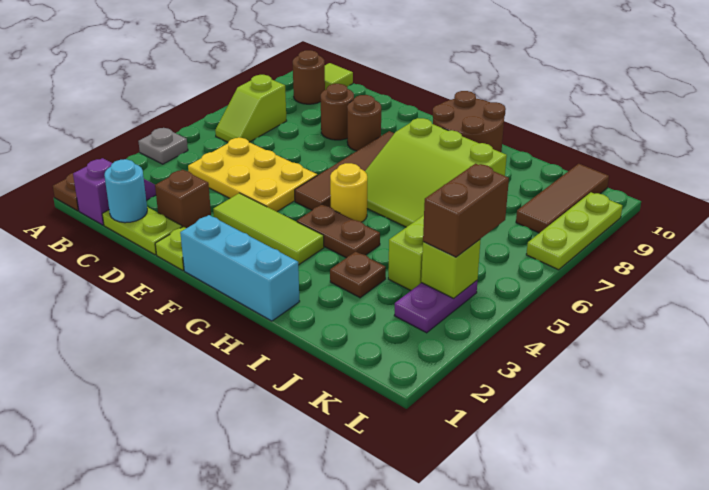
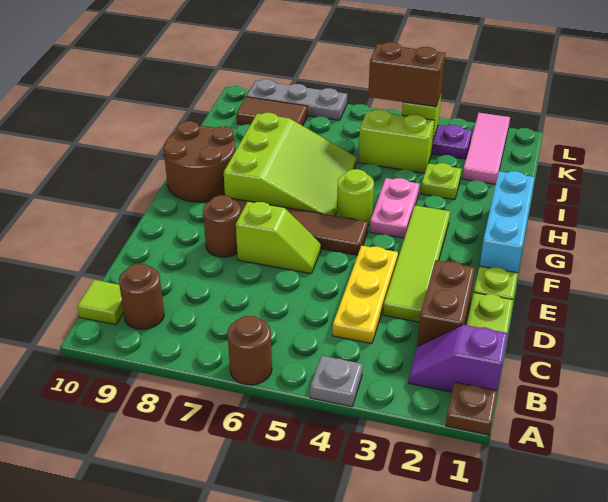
lime 1x2 slope [215,75,287,142] -> lime 1x2 slope moved to [236,202,321,274]
cyan 1x1 round brick [104,159,147,223] -> none
yellow 2x3 plate [188,138,317,212] -> yellow 1x3 plate [333,246,398,344]
brown 1x1 brick [155,170,211,228] -> brown 1x2 brick [417,260,475,347]
brown 1x1 round brick [321,84,354,140] -> brown 1x1 round brick moved to [228,316,272,385]
lime 1x3 tile [213,193,324,265] -> lime 1x4 tile [383,205,450,322]
brown 1x2 plate [297,204,380,258] -> pink 1x2 plate [370,178,420,238]
yellow 1x1 round brick [330,163,367,222] -> lime 1x1 round brick [337,169,374,225]
brown 1x1 plate [330,252,386,298] -> lime 1x1 plate [421,163,462,200]
none -> pink 1x3 tile [462,113,510,184]
brown 1x3 tile [516,164,609,233] -> brown 1x2 tile [236,97,307,126]
lime 1x3 plate [526,192,622,270] -> grey 1x3 plate [247,79,347,120]

